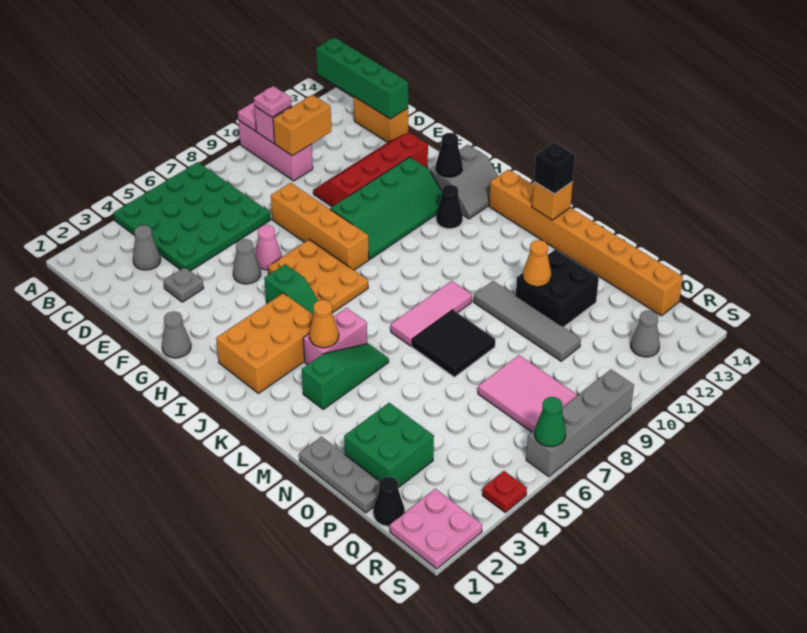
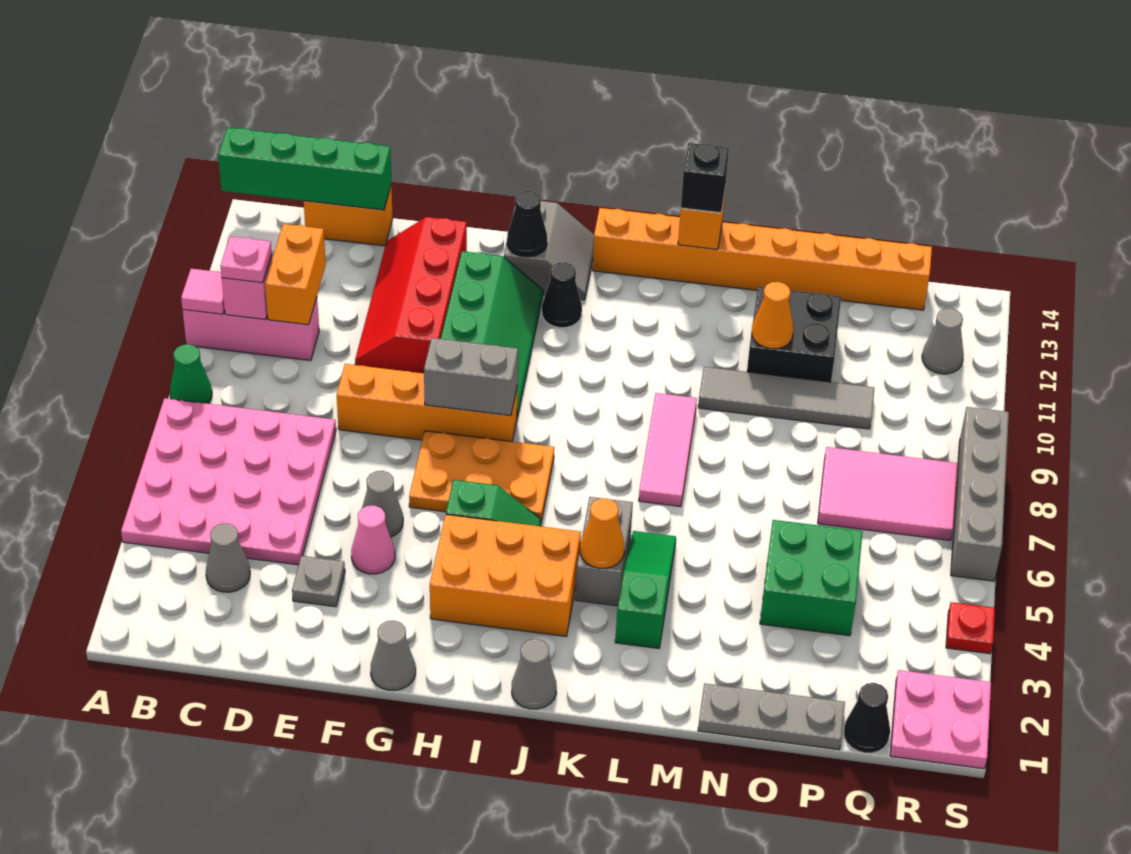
green 4x4 plate [113,162,271,271] -> pink 4x4 plate [121,398,336,565]
pink 1x1 cone [255,225,282,270] -> pink 1x1 cone moved to [351,505,395,574]
none -> grey 1x2 brick [424,338,518,416]
orange 2x3 brick [216,293,313,393] -> orange 2x3 brick turned to [430,515,581,636]
none -> grey 1x1 cone [512,639,557,709]
pink 1x2 brick [303,308,367,365] -> grey 1x2 brick [575,497,633,606]
black 2x2 tile [412,310,495,377] -> none
green 2x2 brick [344,403,434,488] -> green 2x2 brick moved to [760,520,863,636]
green 1x1 cone [535,397,566,446] -> green 1x1 cone moved to [170,344,212,404]

